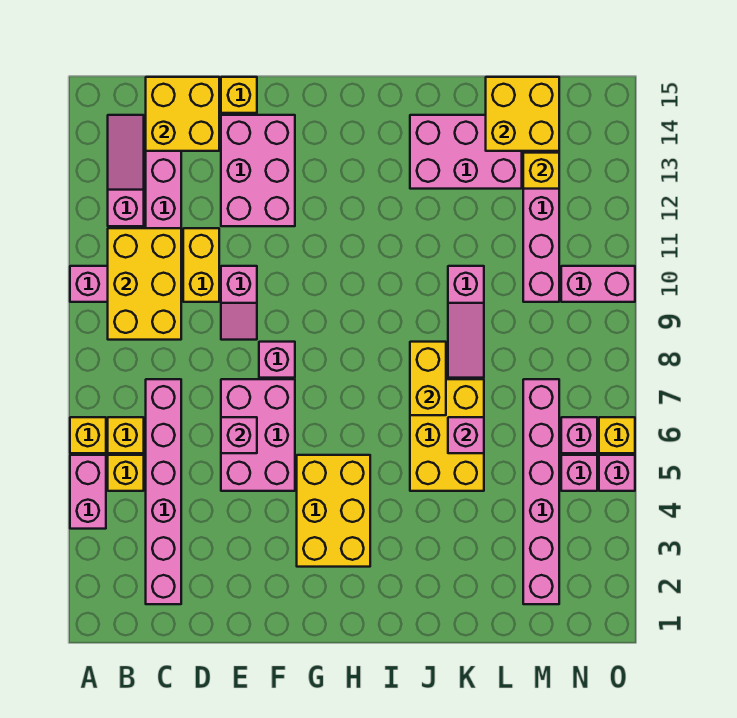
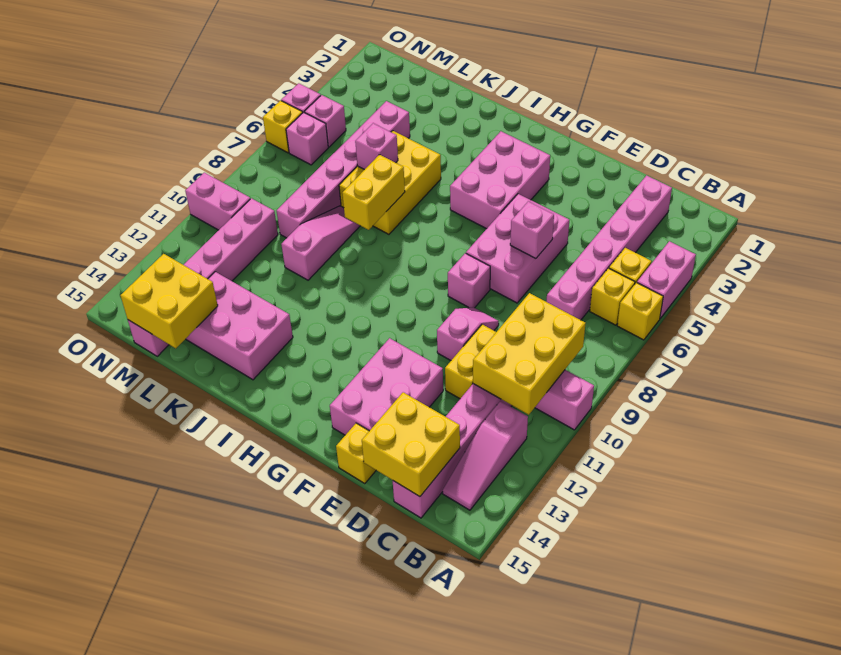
yellow 2x3 brick [297,455,370,567] -> pink 2x3 brick [450,131,550,229]
pink 1x6 brick [523,379,559,604] -> pink 1x6 brick moved to [277,101,410,238]
yellow 1x1 brick [523,153,559,189] -> none

